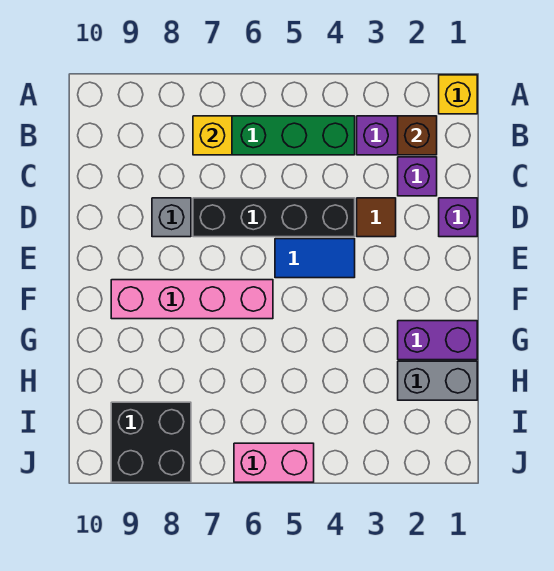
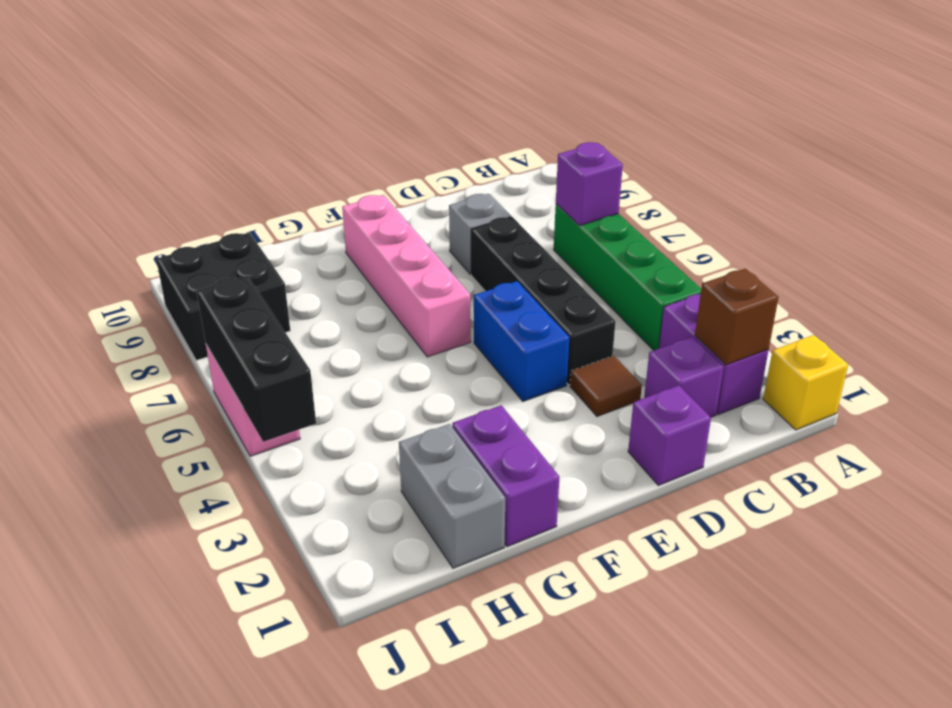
yellow 1x1 brick [193,116,232,155] -> purple 1x1 brick [556,142,623,226]
blue 1x2 tile [275,239,355,278] -> blue 1x2 brick [474,281,569,401]
none -> black 1x3 brick [197,276,316,442]

